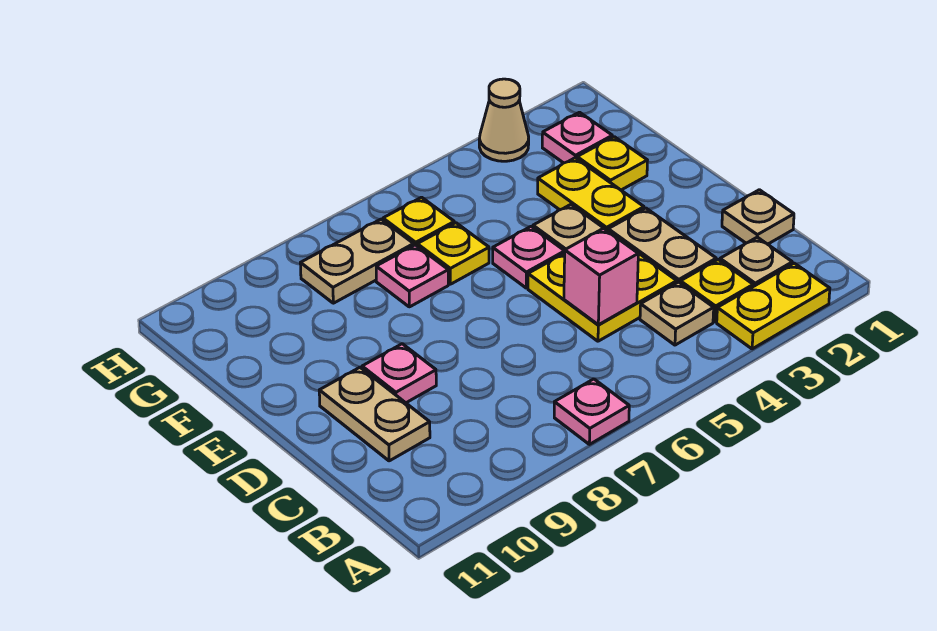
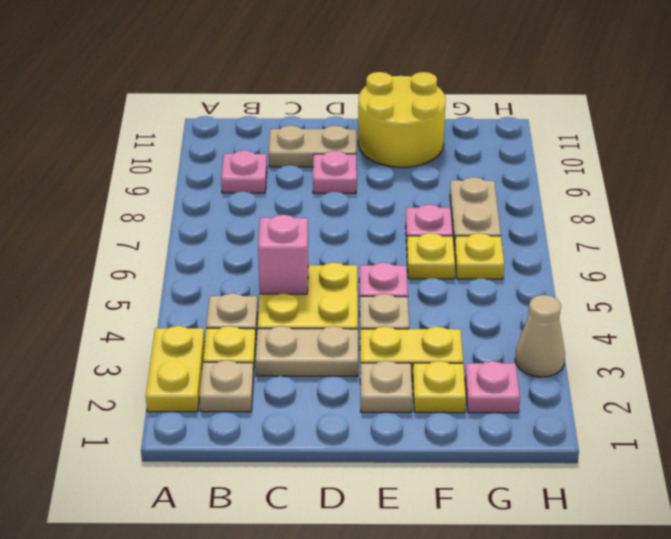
pink 1x1 plate [554,379,629,444] -> pink 1x1 plate moved to [221,150,267,193]
tan 1x1 plate [722,190,794,244] -> tan 1x1 plate moved to [360,361,412,412]
none -> yellow 2x2 round brick [358,72,446,167]

